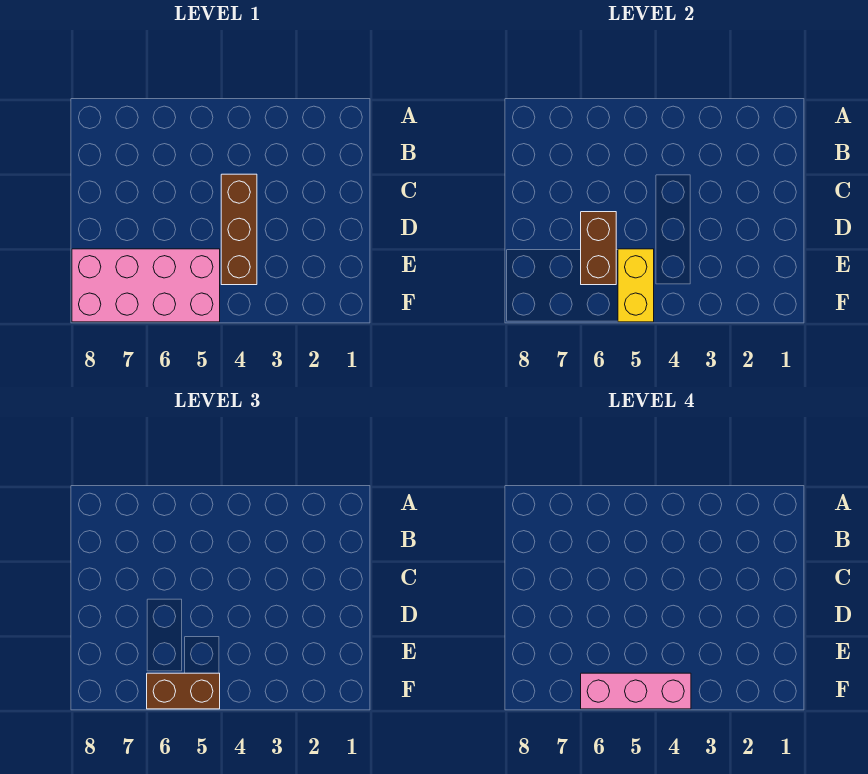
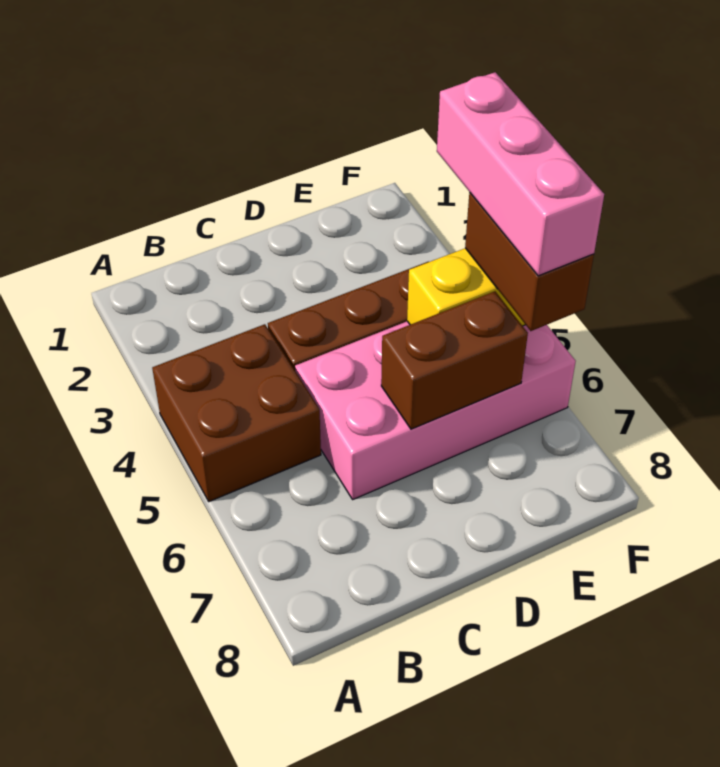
none -> brown 2x2 brick [152,324,321,502]
pink 2x4 brick [72,249,220,322] -> pink 2x4 brick turned to [295,321,576,499]

